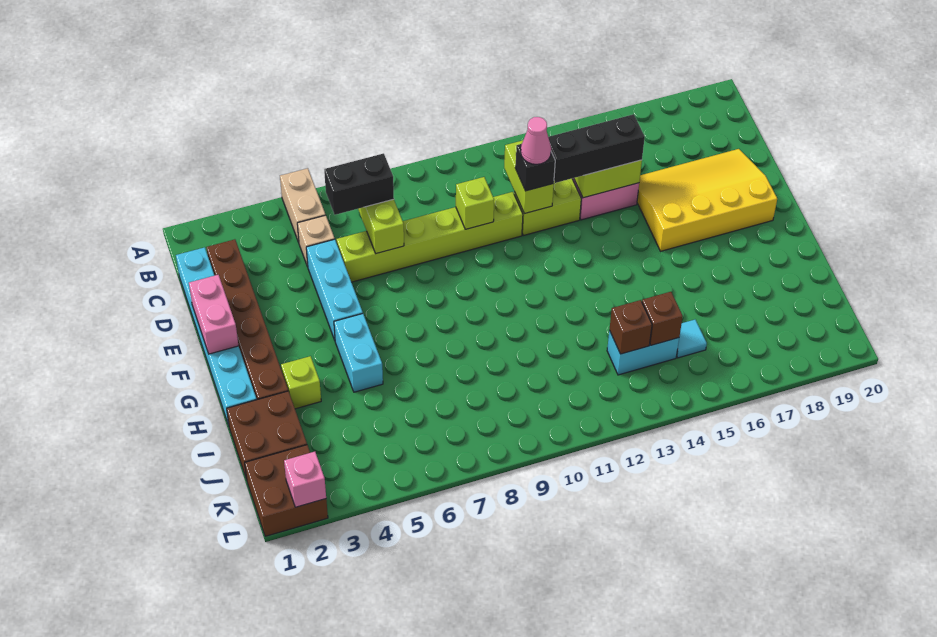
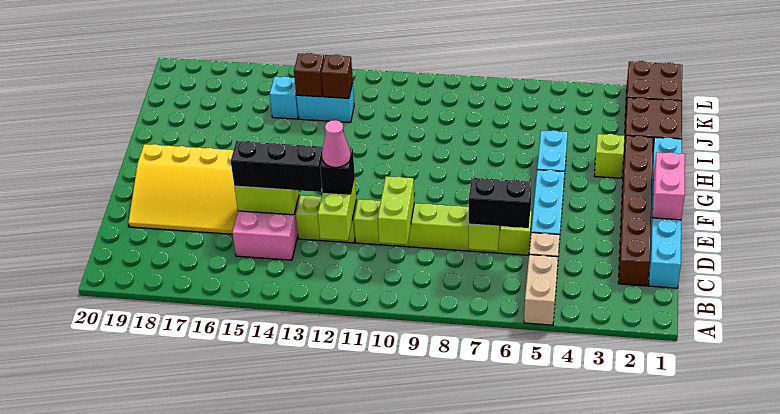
lime 1x1 brick [456,177,494,229] -> lime 1x2 brick [378,176,414,245]
cyan 1x1 tile [677,320,707,358] -> cyan 1x1 brick [270,76,298,119]
pink 1x1 brick [284,452,326,507] -> none

